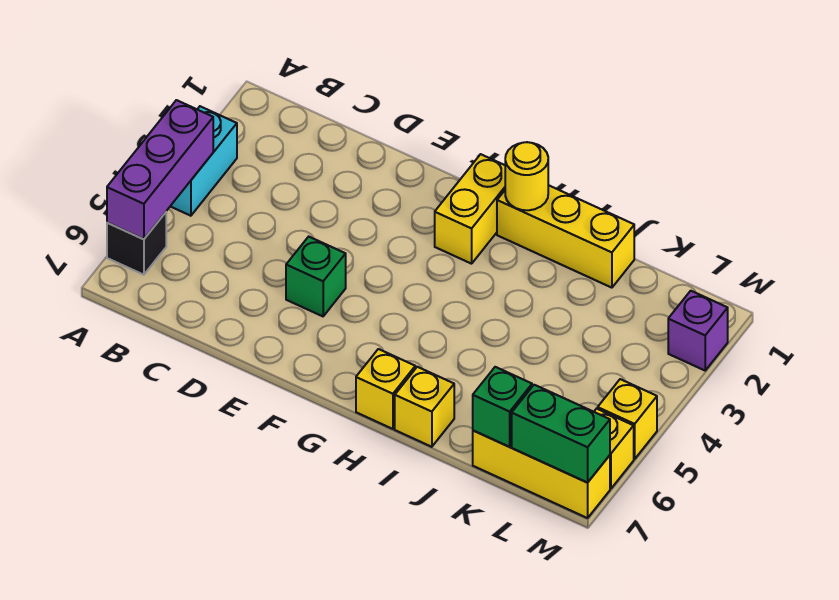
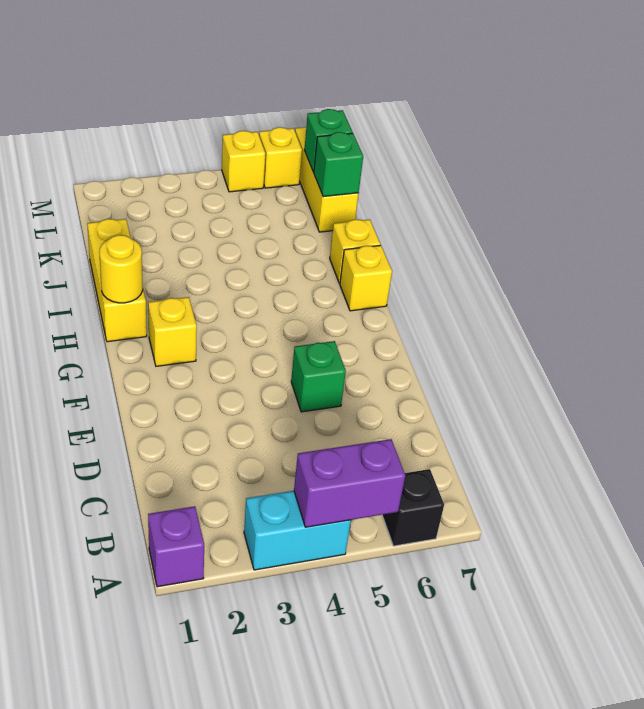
purple 1x3 brick [107,100,213,239] -> purple 1x2 brick [294,439,405,527]
yellow 1x2 brick [435,154,505,264] -> yellow 1x1 brick [148,297,197,366]
green 1x2 brick [512,385,610,483] -> green 1x1 brick [304,109,353,172]
purple 1x1 brick [668,291,728,370] -> purple 1x1 brick moved to [148,506,204,587]

